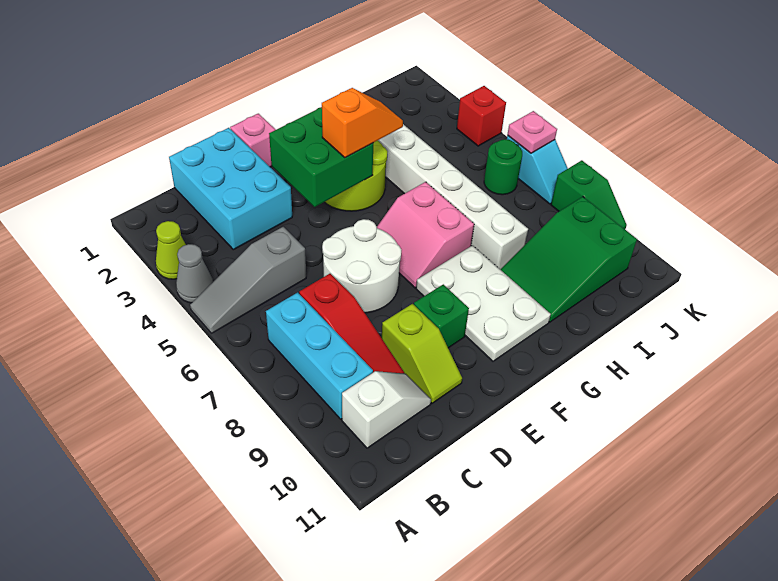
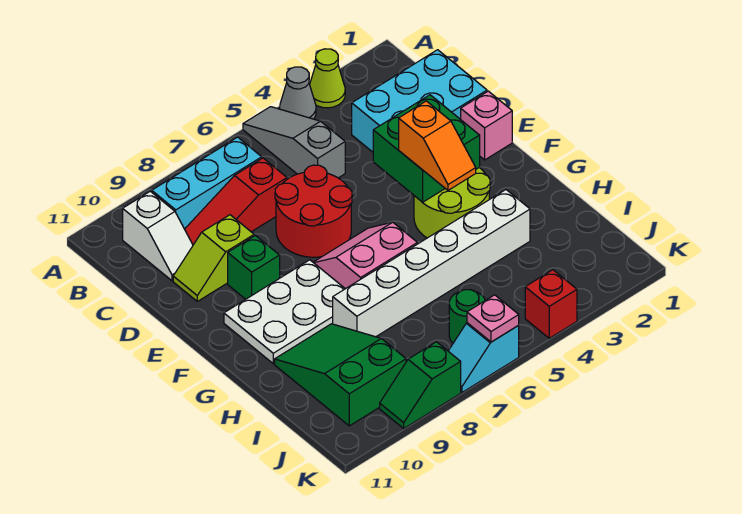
white 2x2 round brick [322,219,401,313] -> red 2x2 round brick [275,165,352,257]

